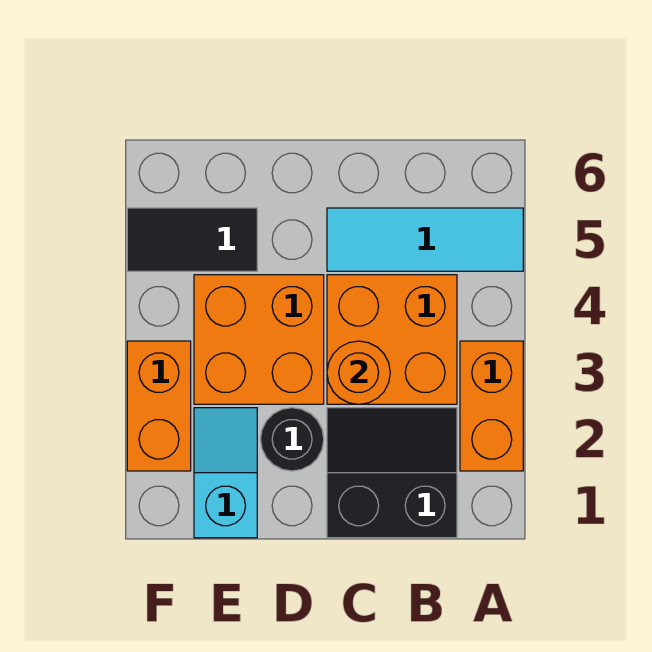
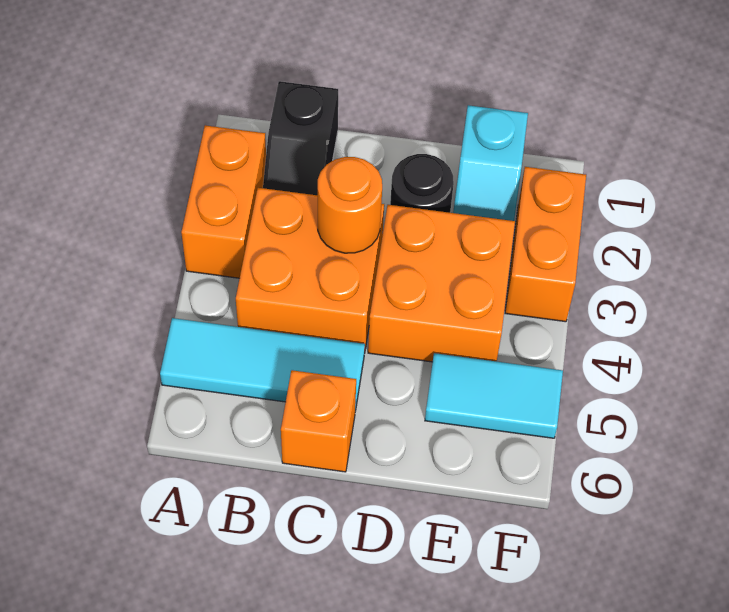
black 2x2 slope [327,408,457,538] -> black 1x2 slope [263,81,338,195]
none -> orange 1x1 brick [281,370,356,472]
black 1x2 tile [127,208,257,271] -> cyan 1x2 tile [425,353,563,438]

